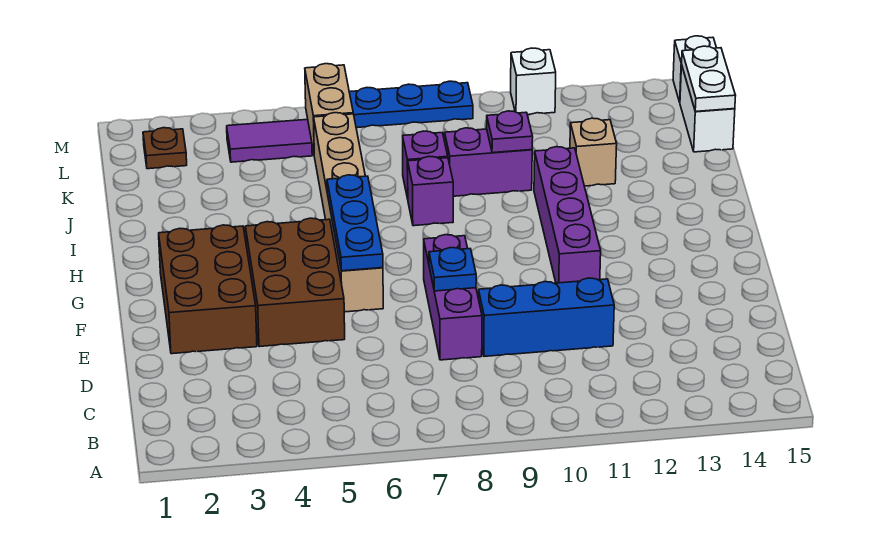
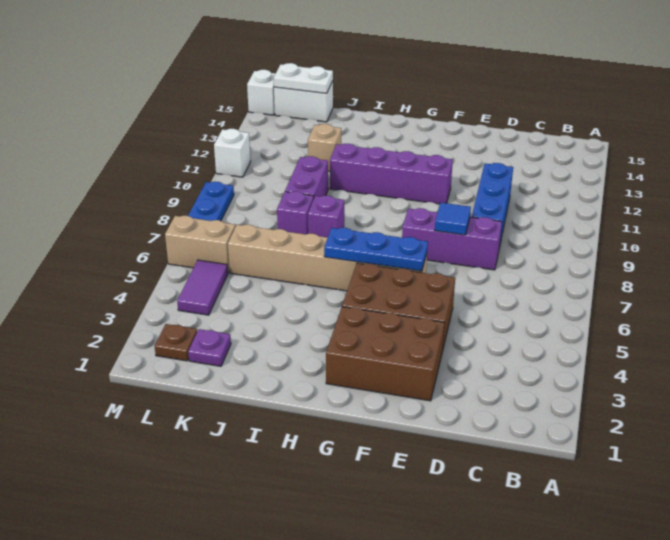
blue 1x1 plate [429,248,476,291] -> blue 1x1 tile [435,203,471,235]
purple 1x1 plate [487,111,533,153] -> purple 1x1 plate moved to [188,329,231,366]

